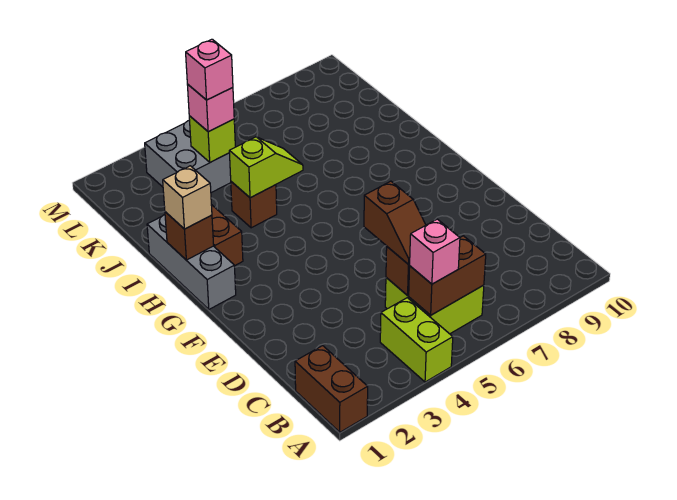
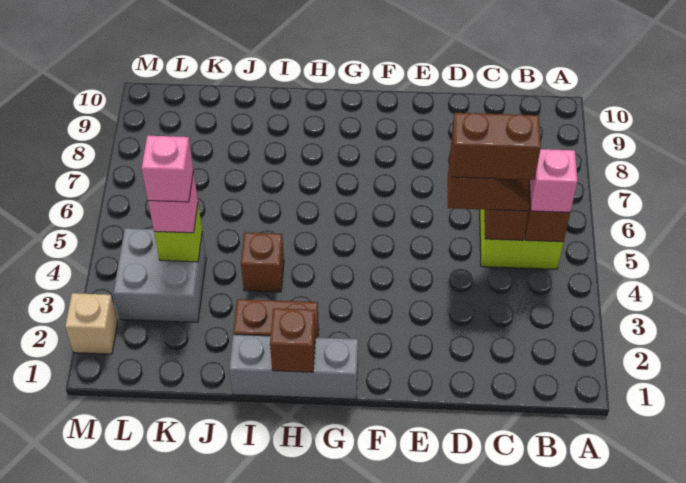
brown 1x2 brick [295,346,368,432] -> brown 1x2 brick moved to [451,113,541,180]
lime 1x2 brick [380,298,453,382] -> none
tan 1x1 brick [163,166,212,229] -> tan 1x1 brick moved to [65,293,118,354]
lime 1x2 slope [229,137,303,198] -> none

